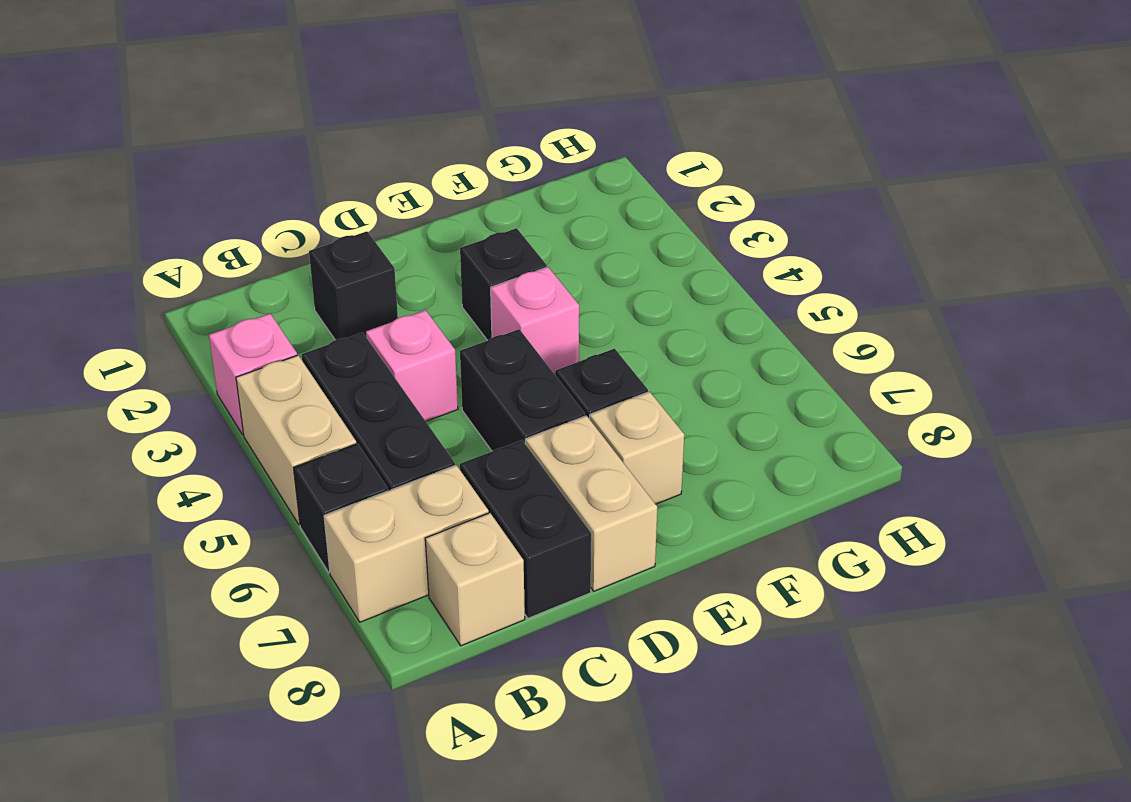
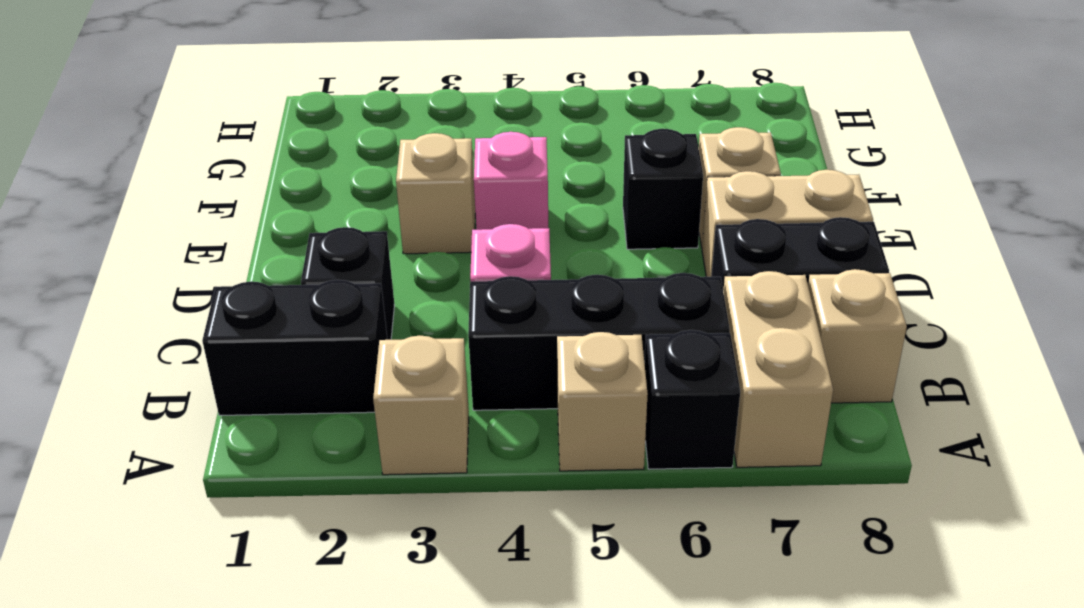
pink 1x1 brick [209,314,297,435] -> tan 1x1 brick [373,335,469,475]
tan 1x2 brick [236,355,357,525] -> tan 1x1 brick [557,332,648,471]
black 1x2 brick [460,329,585,451] -> black 1x2 brick moved to [202,280,387,415]
black 1x1 brick [460,228,547,341] -> tan 1x1 brick [396,133,475,254]

